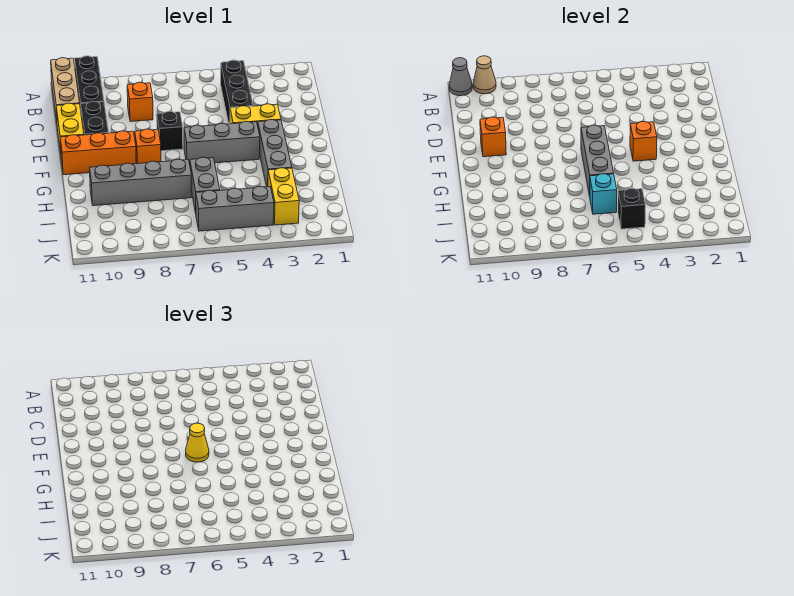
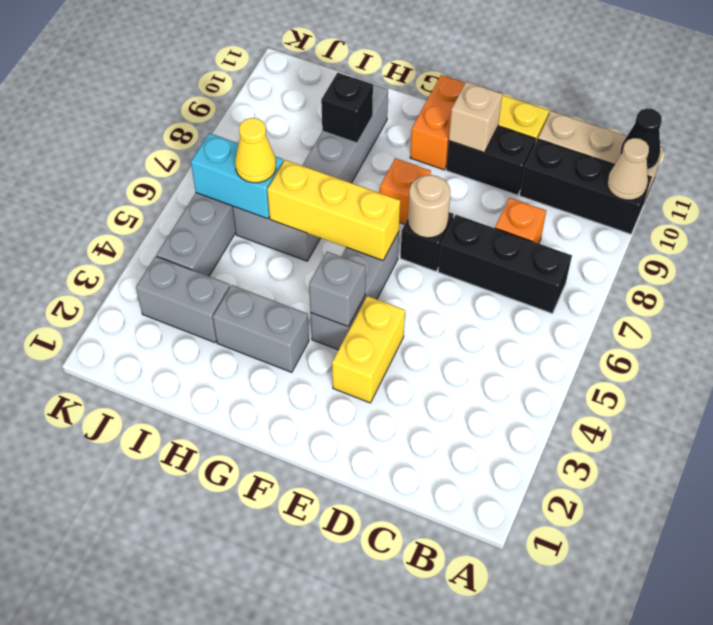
grey 1x1 cone [449,58,472,96] -> black 1x1 cone [620,108,662,169]
black 1x3 brick [221,60,253,124] -> black 1x3 brick moved to [438,215,572,313]
none -> tan 1x1 round brick [408,175,450,238]
orange 1x1 brick [480,117,506,157] -> tan 1x1 brick [449,82,502,152]
grey 1x3 brick [258,120,292,187] -> grey 1x2 brick [213,285,309,372]
orange 1x1 brick [630,122,657,161] -> grey 1x1 brick [309,252,366,327]
grey 1x3 brick [581,125,614,196] -> yellow 1x3 brick [267,160,400,260]
yellow 1x1 cone [186,423,209,462] -> yellow 1x1 cone moved to [235,118,276,183]
orange 1x3 brick [60,131,136,175] -> orange 1x2 brick [410,75,465,170]
yellow 1x2 brick [268,168,299,225] -> grey 1x2 brick [136,256,230,343]
cyan 1x1 brick [590,174,617,214] -> cyan 1x2 brick [191,133,283,219]
black 1x1 brick [618,189,645,229] -> black 1x1 brick moved to [321,73,373,143]

